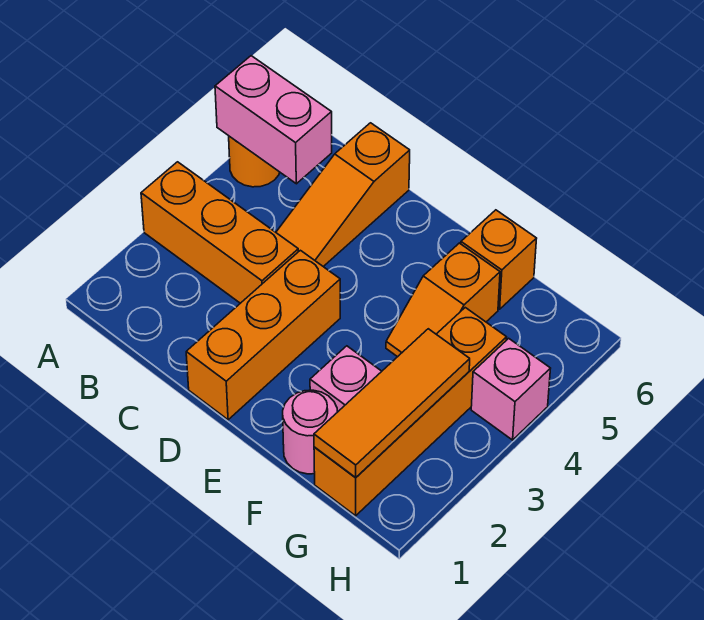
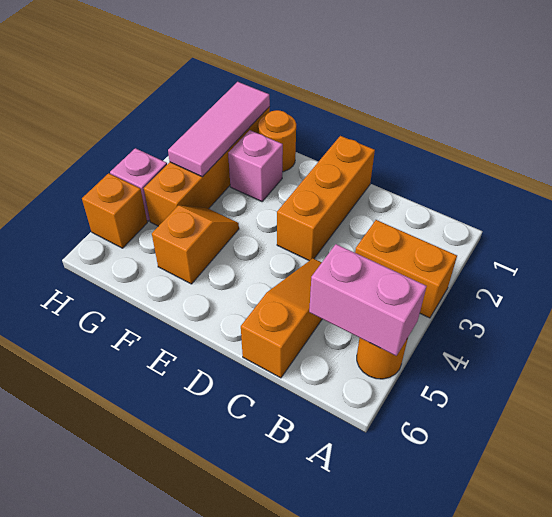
orange 1x3 brick [141,162,298,303] -> orange 1x2 brick [355,220,457,318]
pink 1x1 round brick [283,390,337,474] -> orange 1x1 round brick [258,110,296,172]
orange 1x1 brick [461,210,537,309] -> orange 1x1 brick moved to [82,173,147,248]
orange 1x3 tile [314,329,470,478] -> pink 1x3 tile [168,82,270,177]

